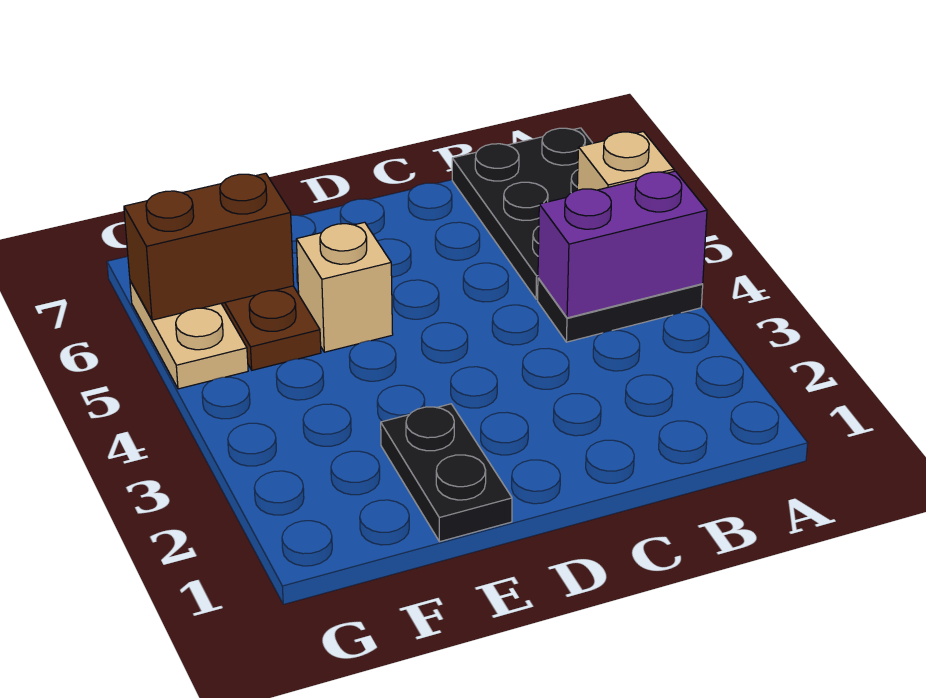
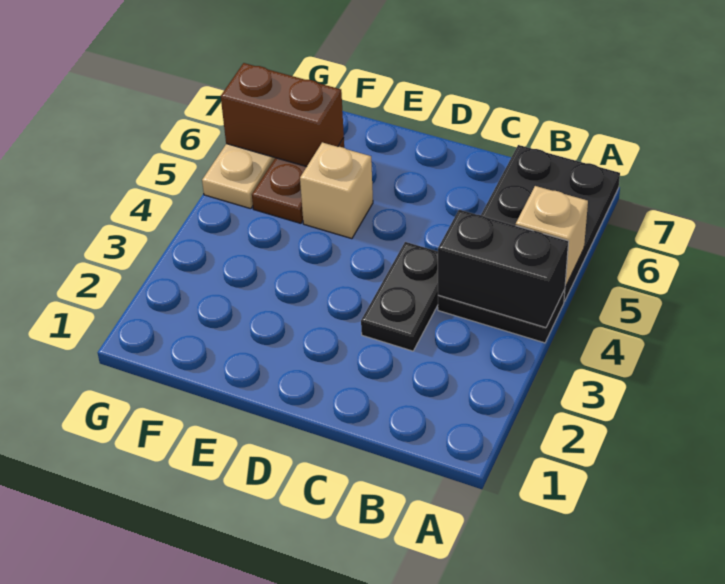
purple 1x2 brick [538,171,707,318] -> black 1x2 brick [438,210,569,328]
black 1x2 plate [381,404,512,542] -> black 1x2 plate moved to [361,242,438,351]

